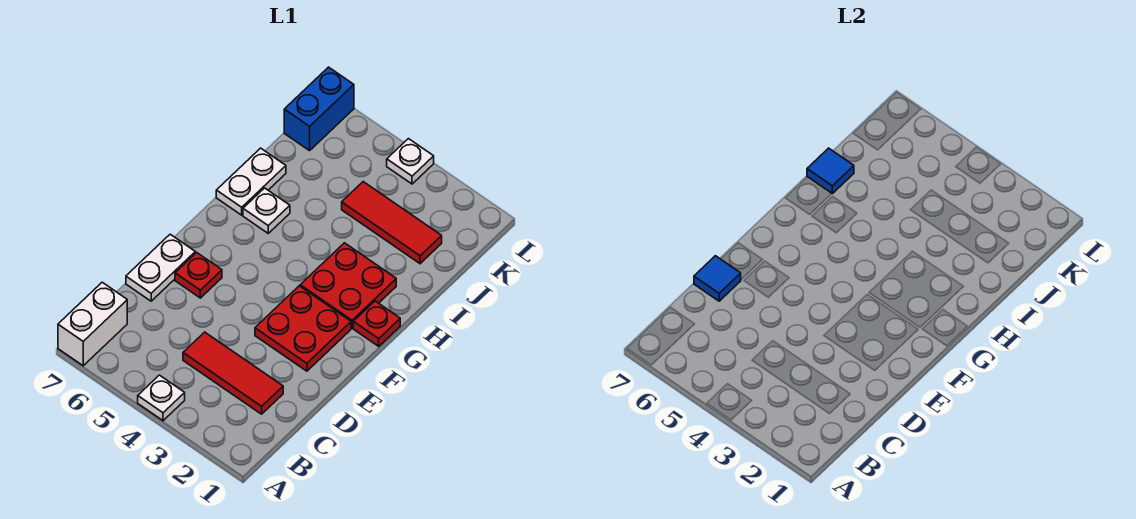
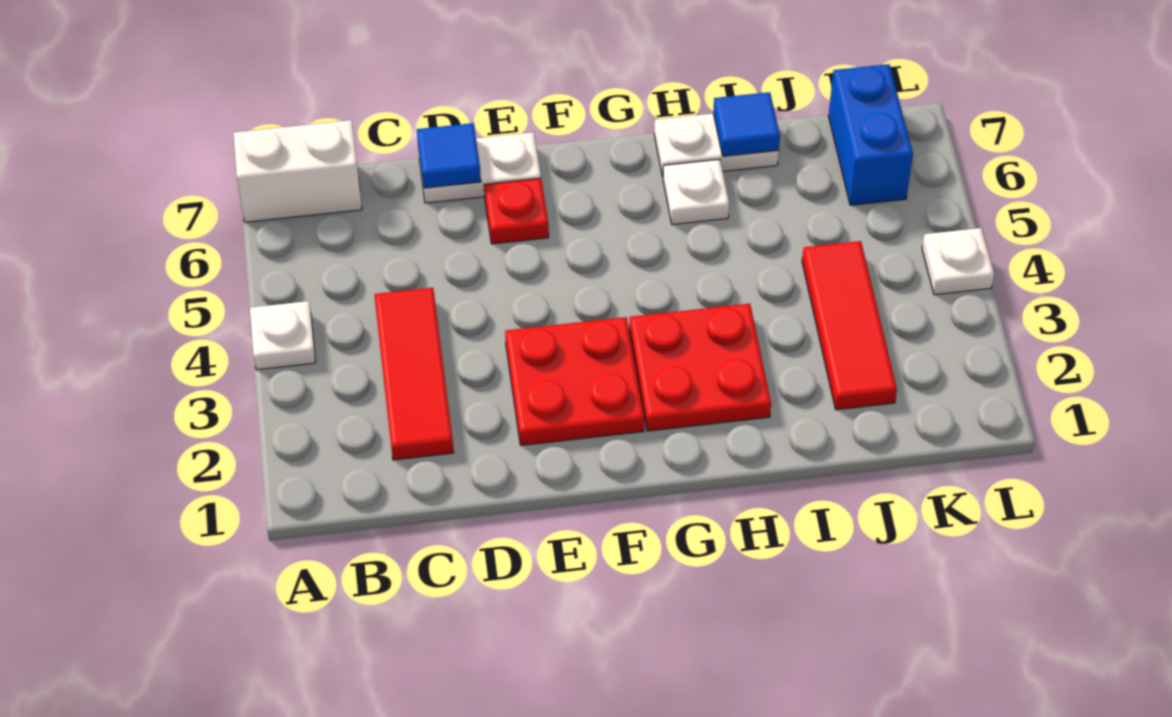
red 1x1 plate [353,301,400,346] -> none
blue 1x2 brick [284,67,354,151] -> blue 1x2 brick turned to [829,64,913,205]

